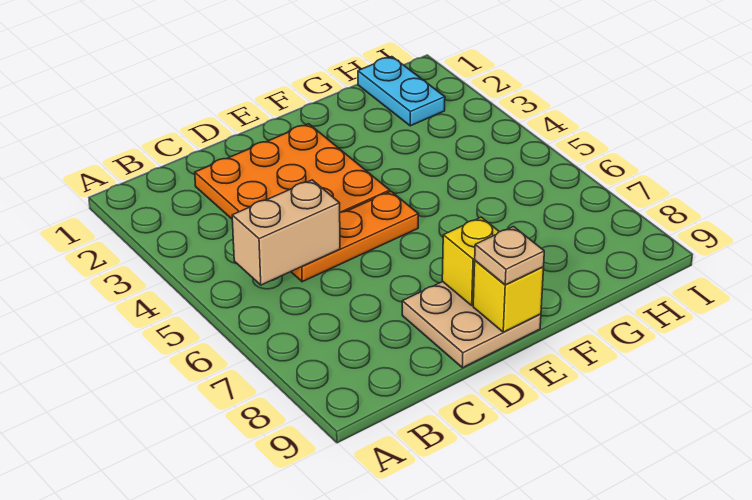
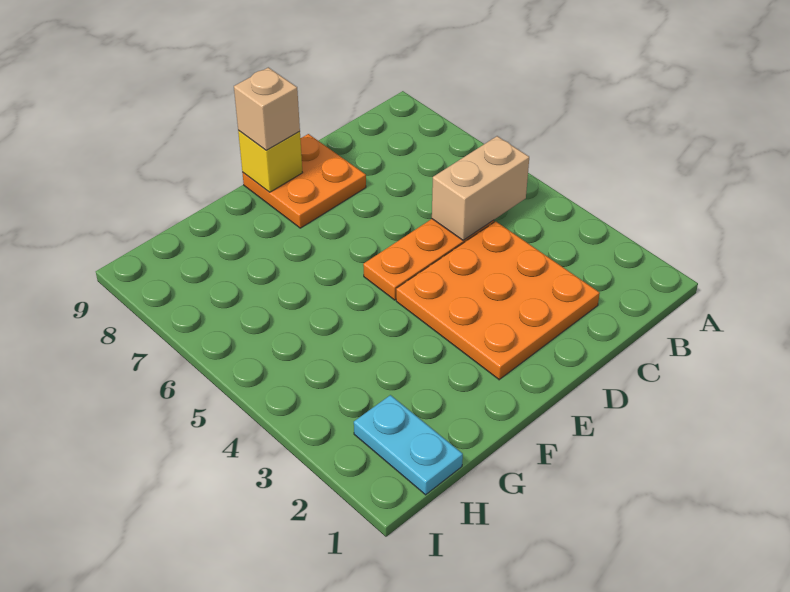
tan 2x2 plate [402,282,541,368] -> orange 2x2 plate [242,134,366,228]
yellow 1x1 brick [442,217,499,305] -> none
tan 1x1 plate [475,227,544,285] -> tan 1x1 brick [234,67,300,150]

